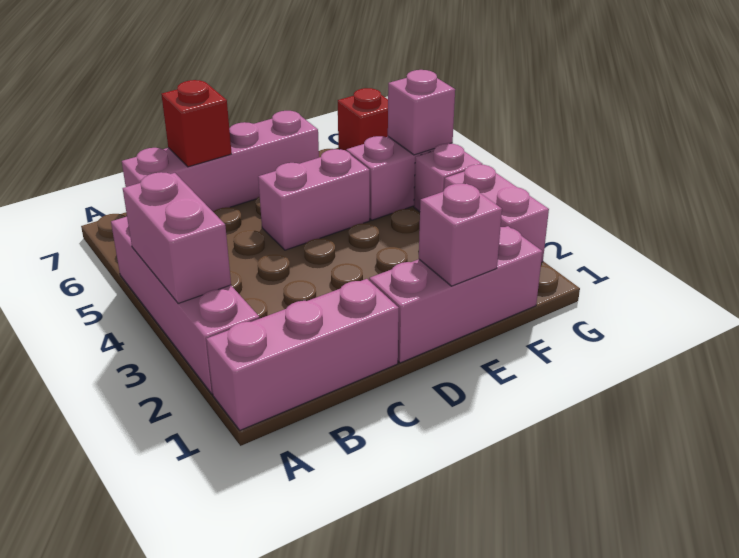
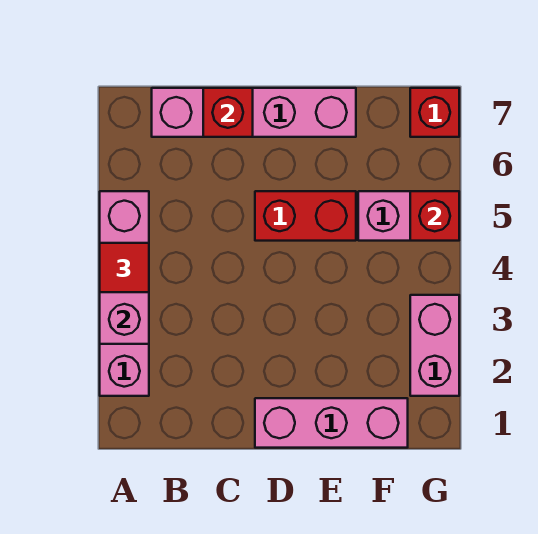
pink 1x3 brick [206,279,399,430] -> none
none -> red 1x1 tile [100,243,149,292]
pink 1x2 brick [258,149,370,250] -> red 1x2 brick [255,191,356,241]
pink 1x1 brick [419,184,502,286] -> none
pink 1x1 brick [414,143,482,212] -> none
pink 1x1 brick [388,70,455,155] -> red 1x1 brick [410,191,459,241]

